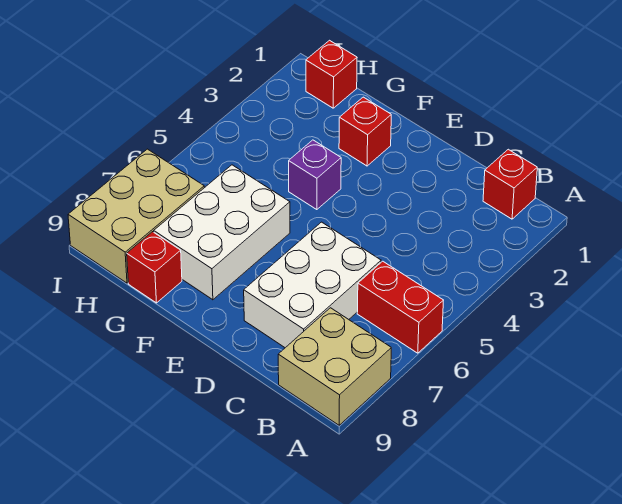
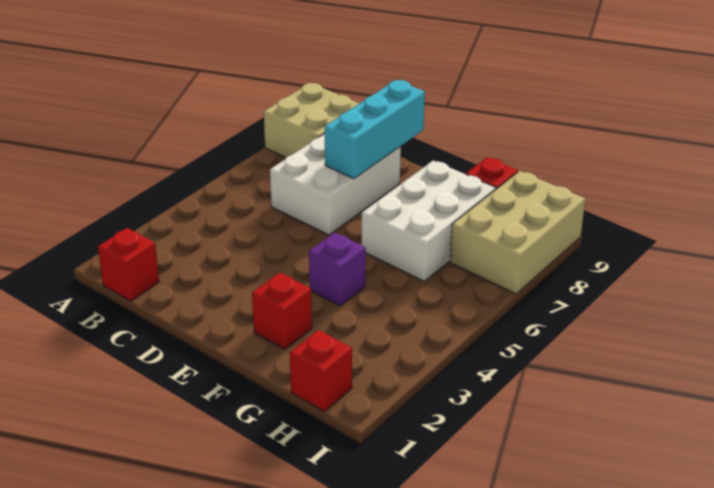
red 1x2 brick [357,261,444,353] -> none
none -> cyan 1x3 brick [325,80,425,179]

